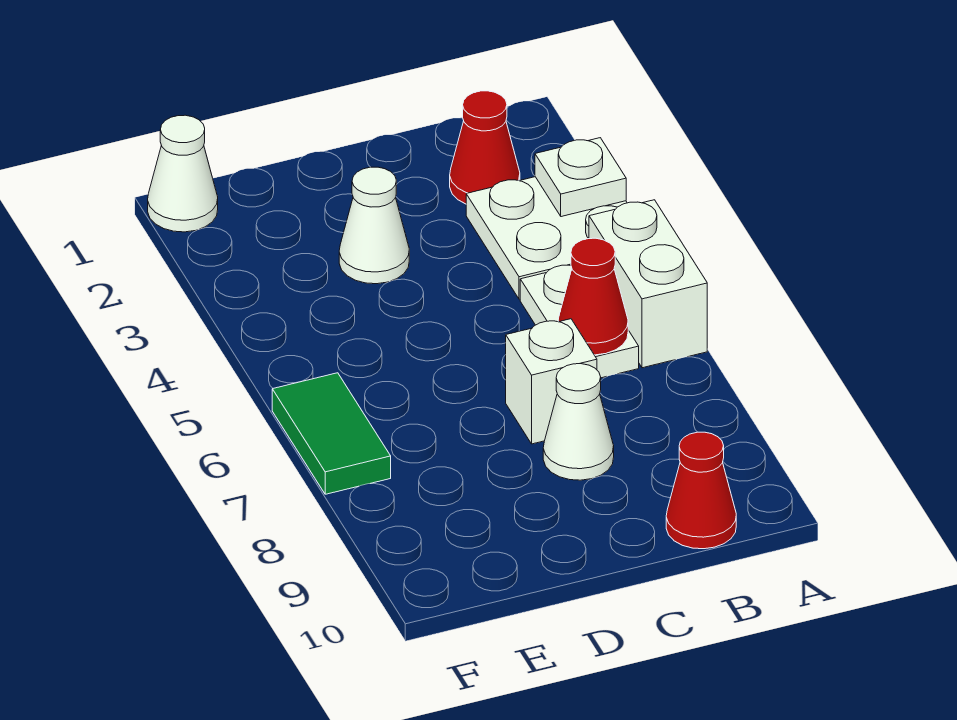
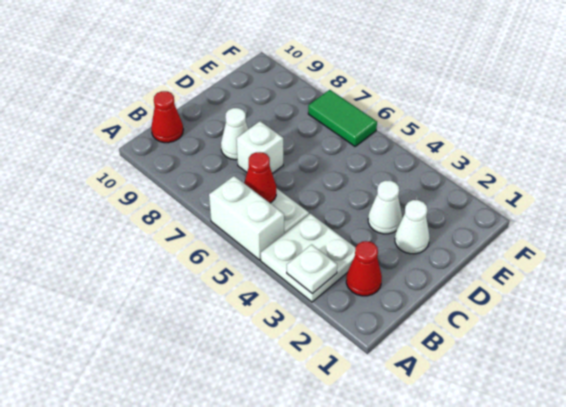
white 1x1 cone [148,115,218,232] -> white 1x1 cone moved to [395,200,430,254]

